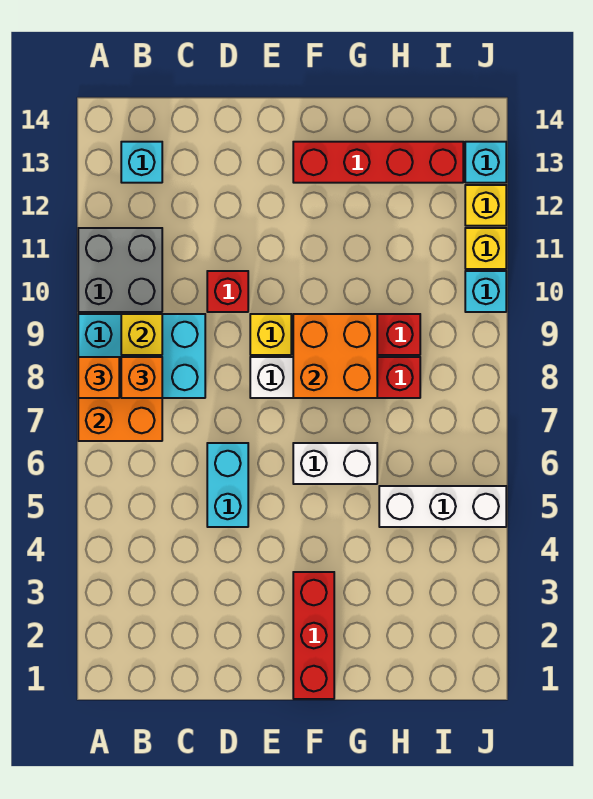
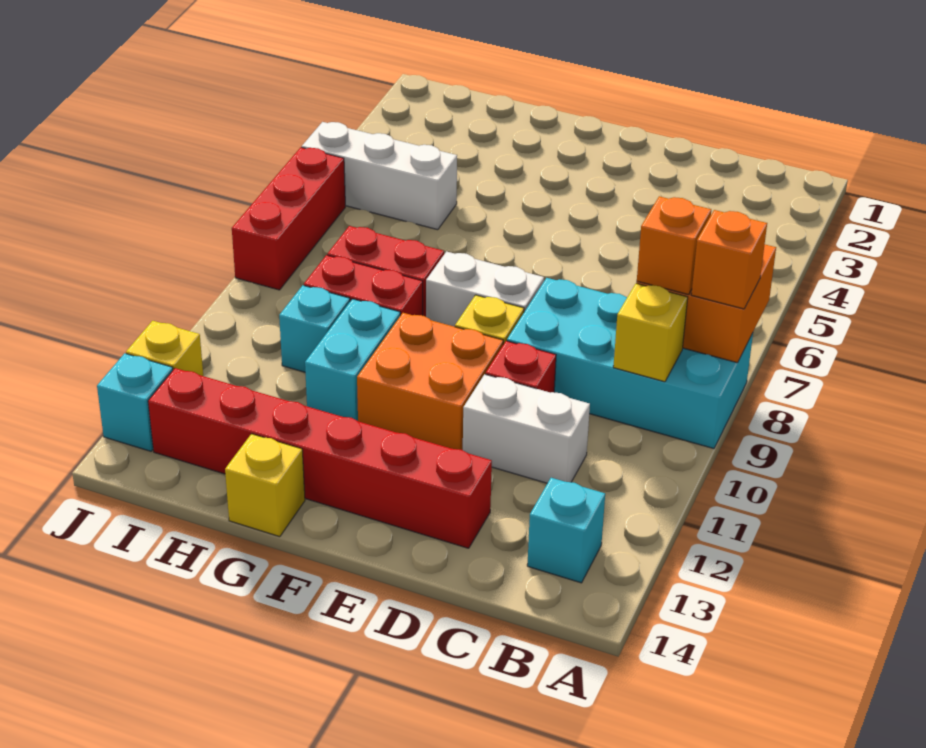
cyan 2x3 brick [78,314,205,398] -> cyan 2x4 brick [507,278,753,449]
grey 2x2 brick [78,228,162,312] -> none
cyan 1x2 brick [207,443,248,527] -> cyan 1x2 brick moved to [305,299,400,421]
red 1x3 brick [293,572,334,699] -> red 1x3 brick moved to [232,147,345,290]
white 1x2 brick [293,443,377,484] -> white 1x2 brick moved to [463,374,590,483]
orange 2x2 brick [293,314,377,398] -> orange 2x2 brick moved to [357,313,503,450]
red 1x4 brick [293,142,463,183] -> red 1x6 brick [148,368,492,548]
cyan 1x1 brick [465,271,506,312] -> cyan 1x1 brick moved to [279,285,350,372]
yellow 1x1 brick [465,228,506,269] -> yellow 1x1 brick moved to [225,434,305,537]

